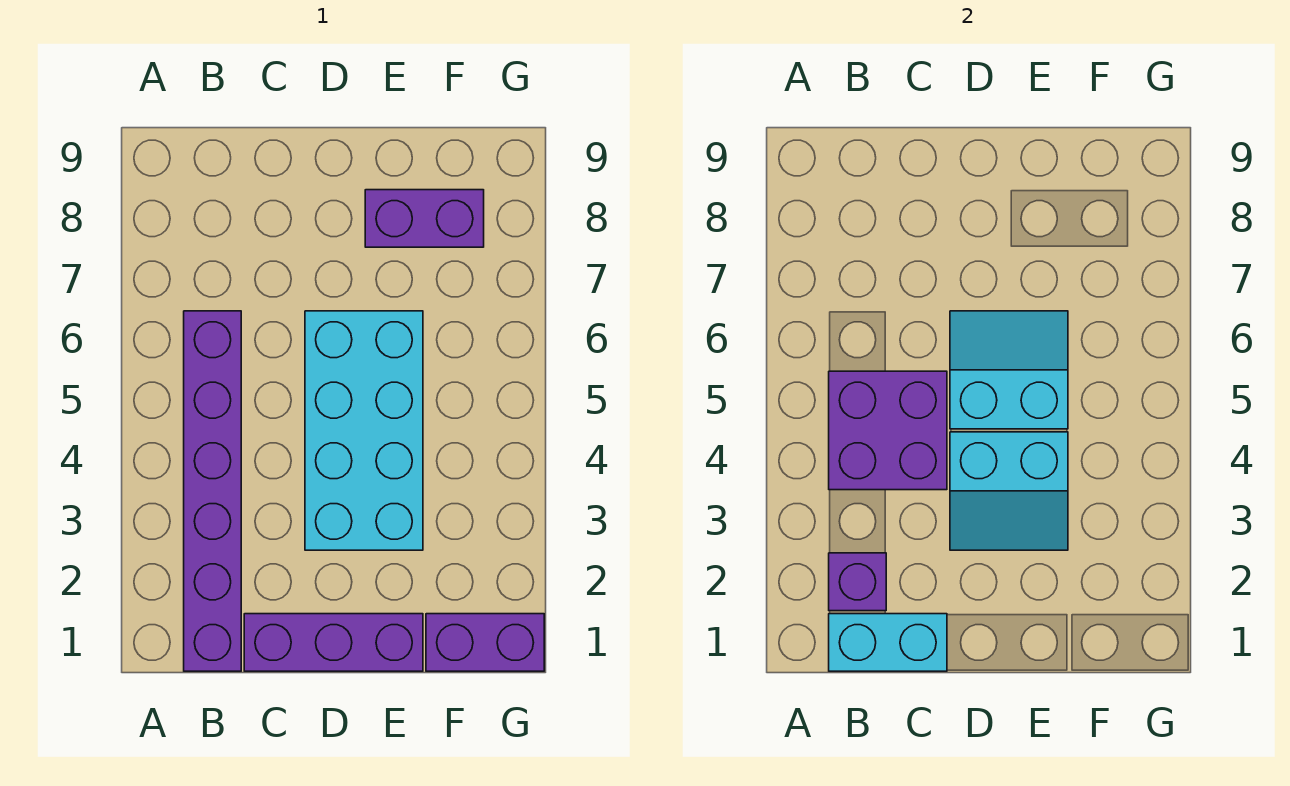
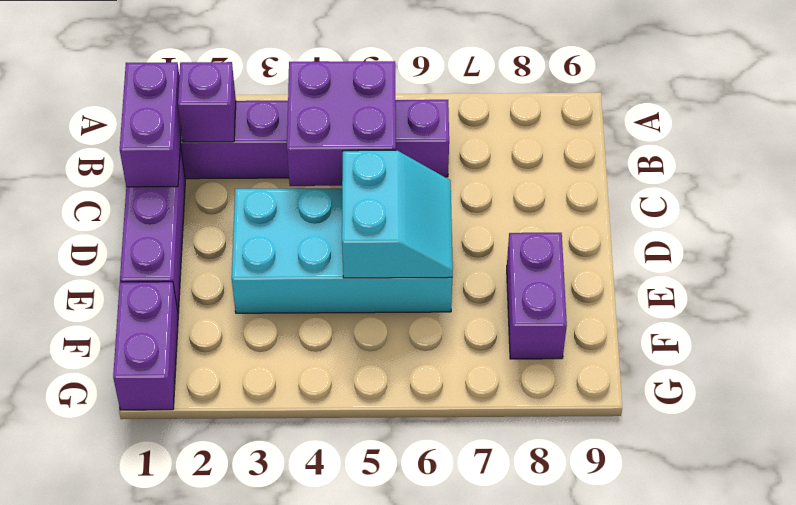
cyan 1x2 brick [829,614,947,671] -> purple 1x2 brick [120,62,181,187]
cyan 2x2 slope [950,432,1068,550] -> none

